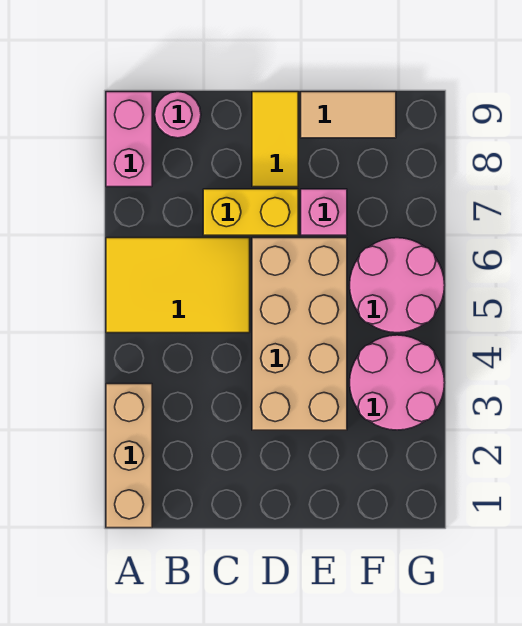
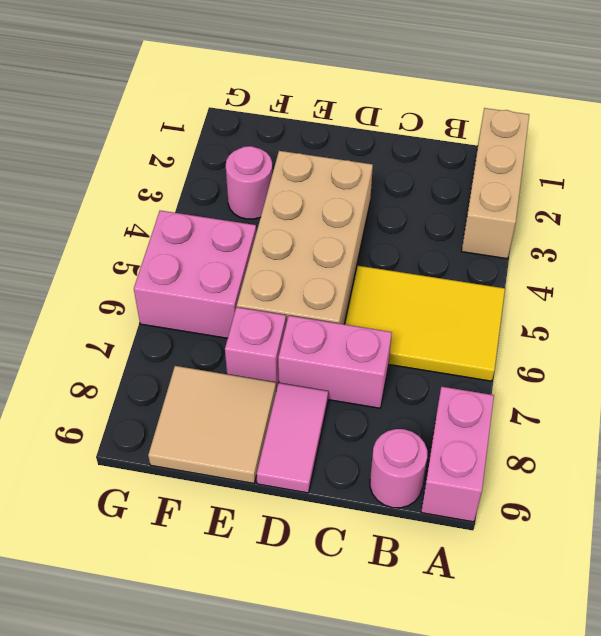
yellow 1x2 brick [203,189,298,235] -> pink 1x2 brick [278,316,392,408]
yellow 1x2 tile [252,92,298,187] -> pink 1x2 tile [256,383,328,493]
tan 1x2 tile [301,92,396,138] -> tan 2x2 tile [148,366,276,483]
pink 2x2 round brick [350,335,445,430] -> pink 1x1 round brick [226,146,272,219]
pink 2x2 round brick [350,238,445,333] -> pink 2x2 brick [134,211,256,338]

